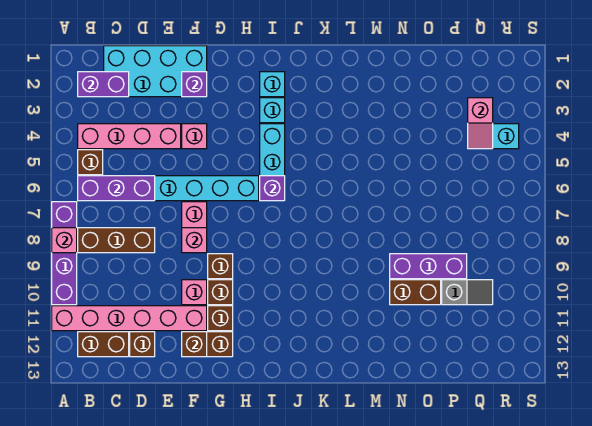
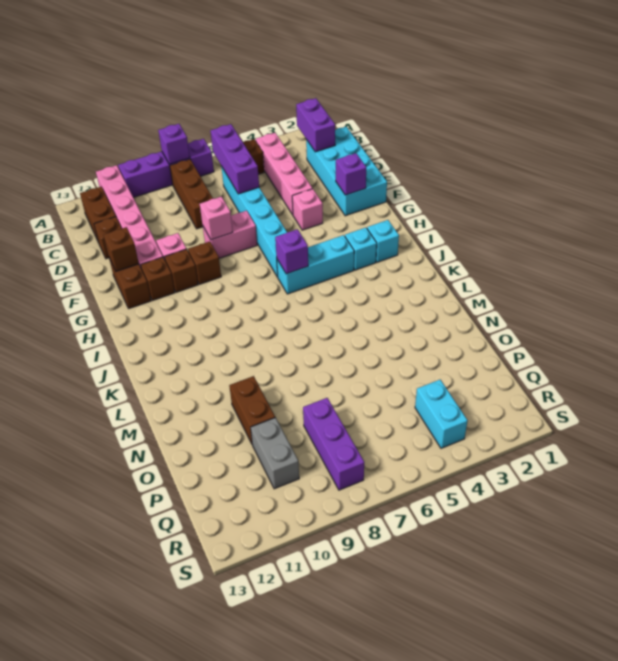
pink 1x1 brick [52,228,77,253] -> purple 1x1 brick [158,124,190,164]
purple 1x3 brick [390,254,467,279] -> purple 1x3 brick moved to [303,398,364,490]
grey 1x2 slope [442,280,493,305] -> grey 1x2 brick [251,417,299,489]
pink 1x2 slope [468,98,493,149] -> none

